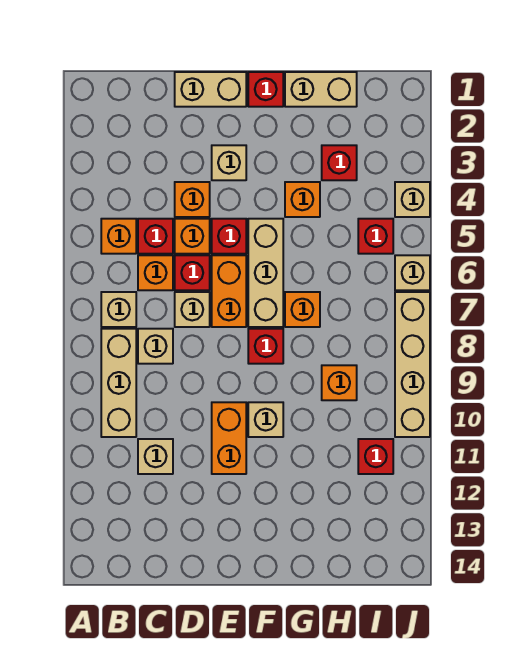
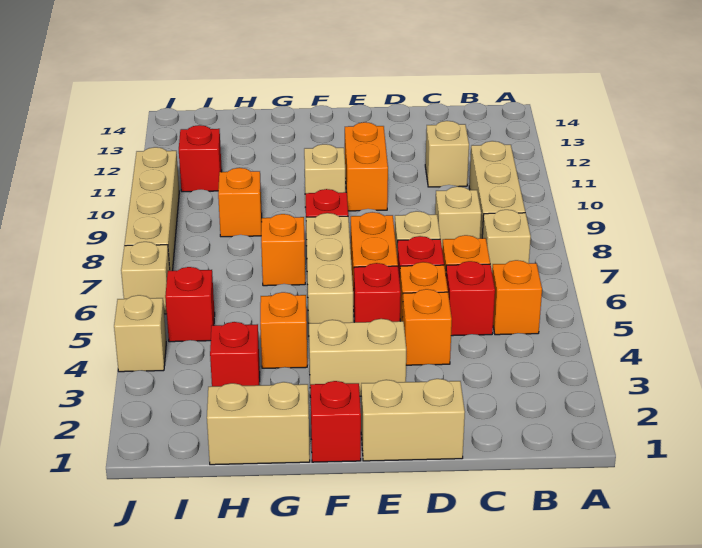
tan 1x1 brick [212,145,246,180] -> tan 1x2 brick [309,319,406,397]

